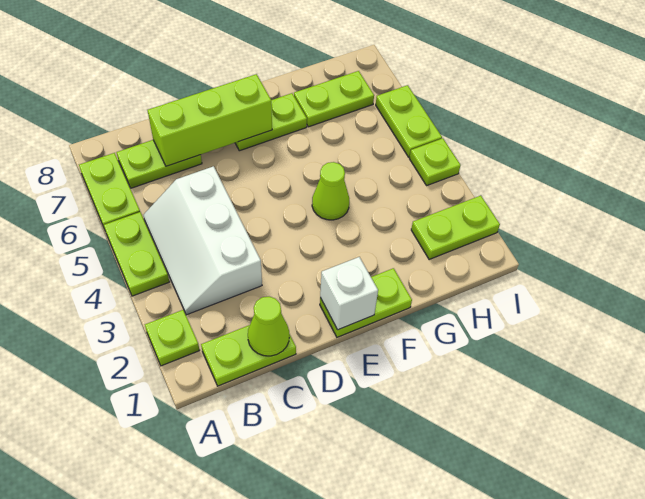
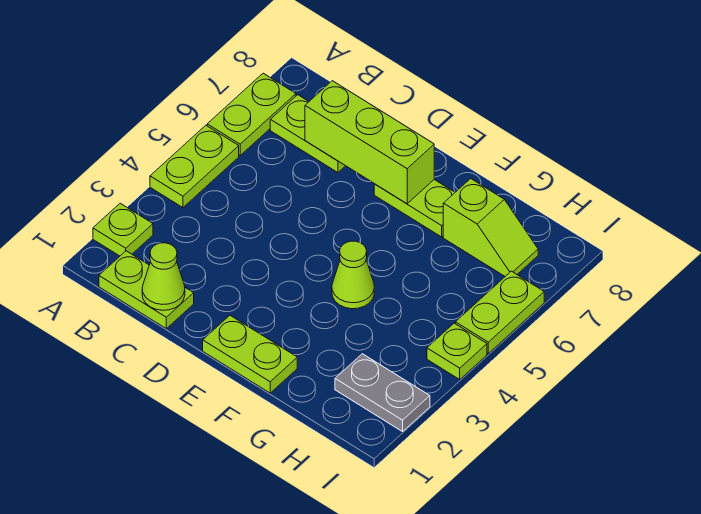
white 2x3 slope [143,166,262,315] -> none
white 1x1 brick [320,257,378,330] -> none
lime 1x2 plate [294,71,374,127] -> lime 1x2 slope [443,179,538,276]
lime 1x2 plate [411,196,500,260] -> grey 1x2 plate [335,354,430,432]

